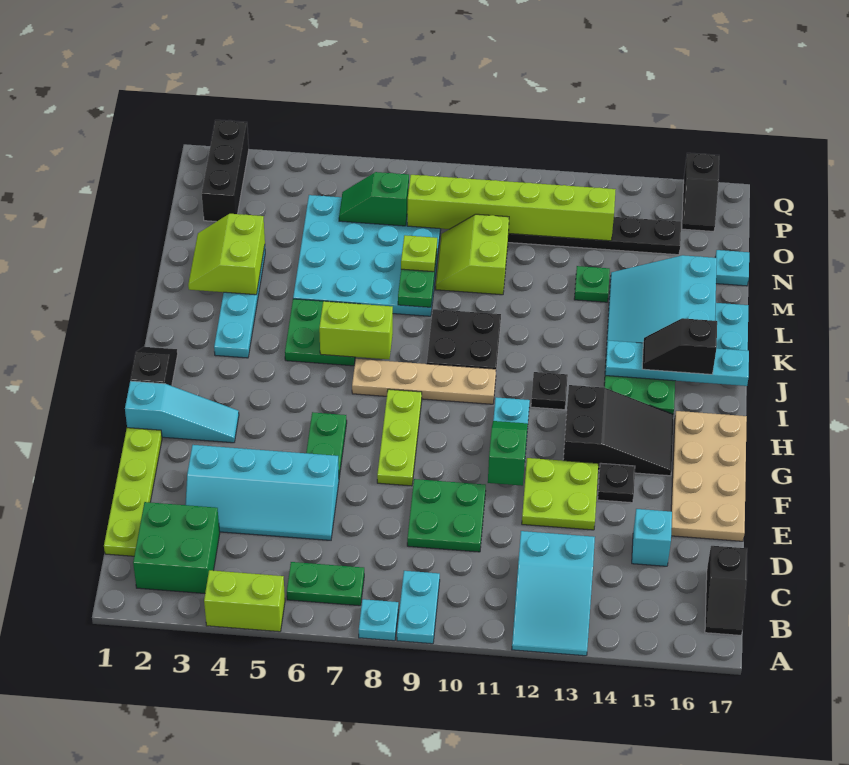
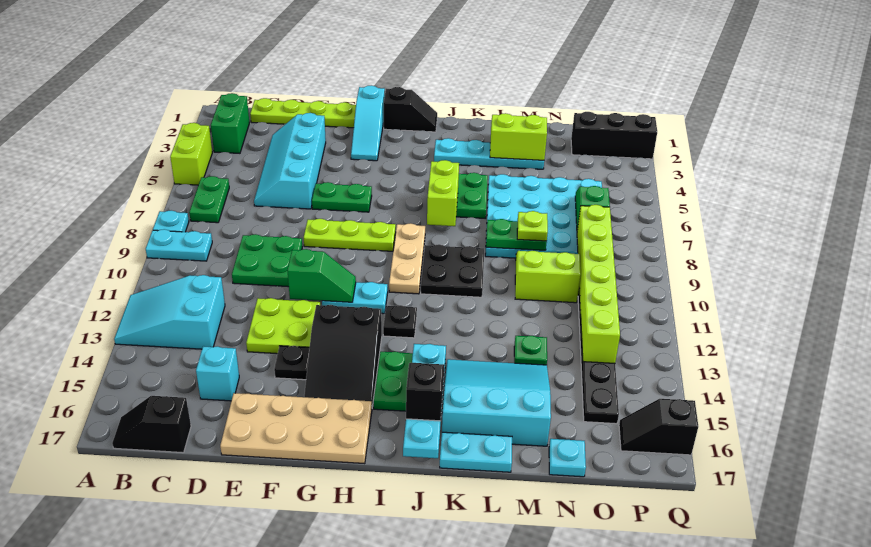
green 2x2 brick [133,502,220,593] -> green 1x2 brick [211,93,249,153]
tan 1x4 plate [352,359,496,404] -> tan 1x3 plate [389,223,425,294]

